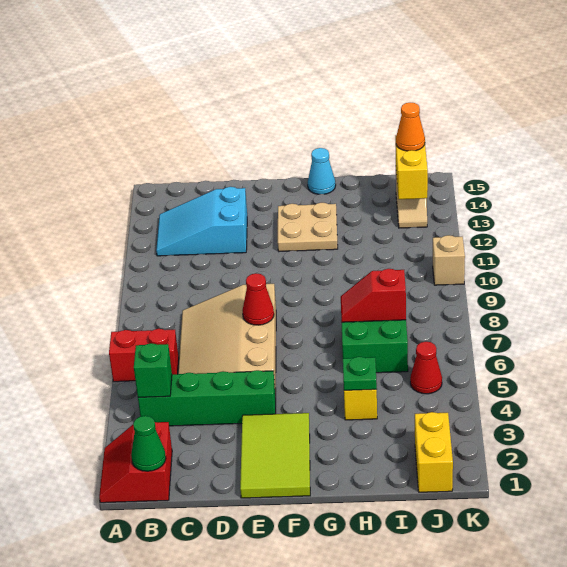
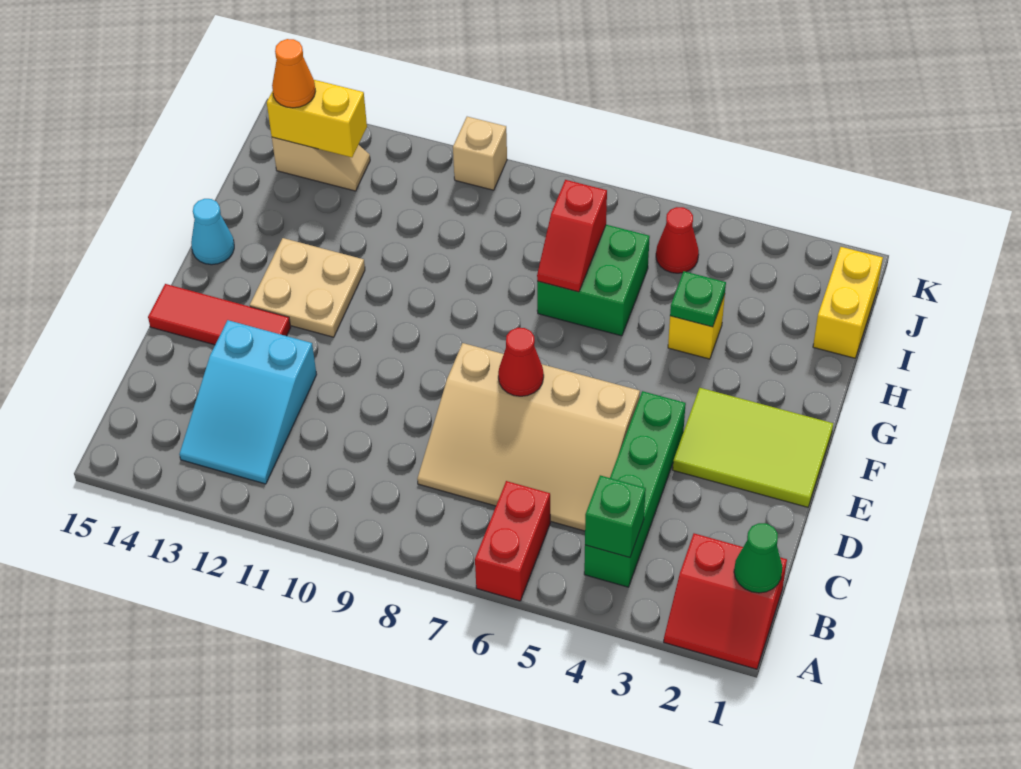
none -> red 1x3 tile [148,284,291,345]
yellow 1x2 brick [415,412,453,492] -> yellow 1x2 brick turned to [813,247,883,358]

